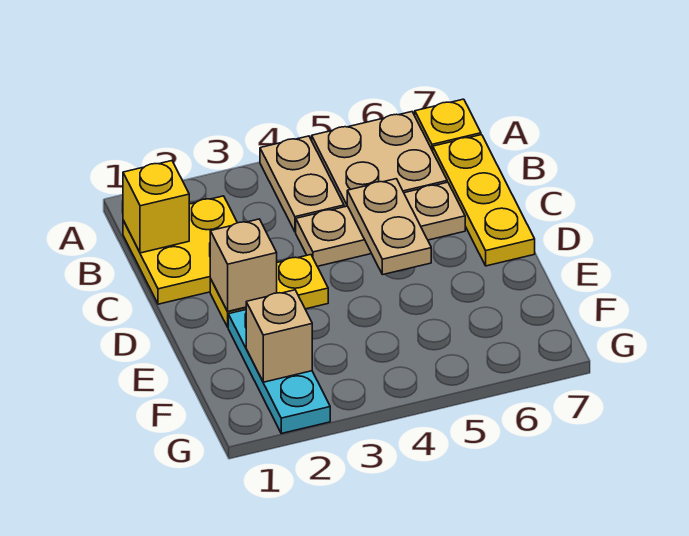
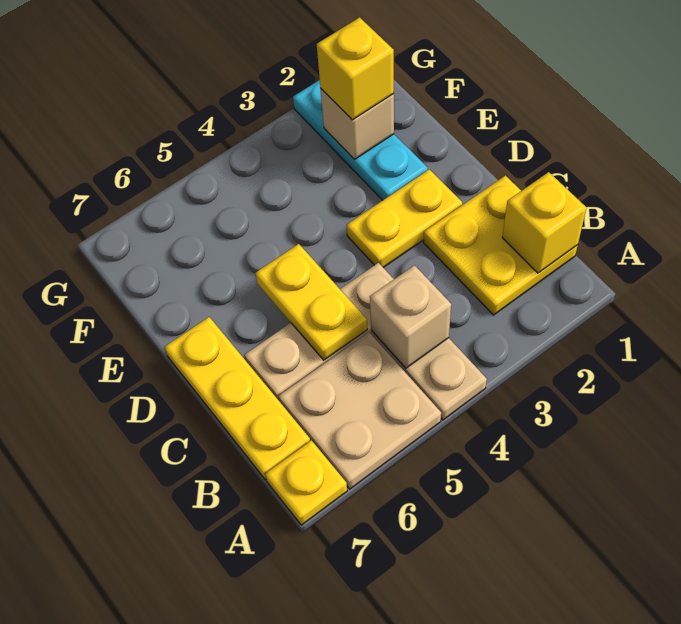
tan 1x2 plate [347,179,431,275] -> yellow 1x2 plate [255,244,367,360]
tan 1x1 brick [210,219,277,311] -> tan 1x1 brick moved to [370,265,451,368]
none -> yellow 1x1 brick [317,17,394,120]

